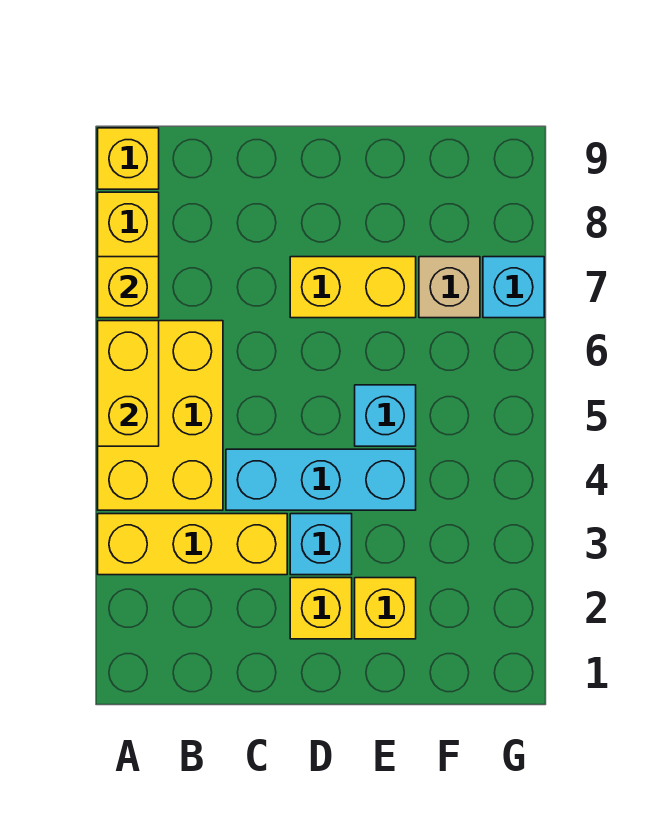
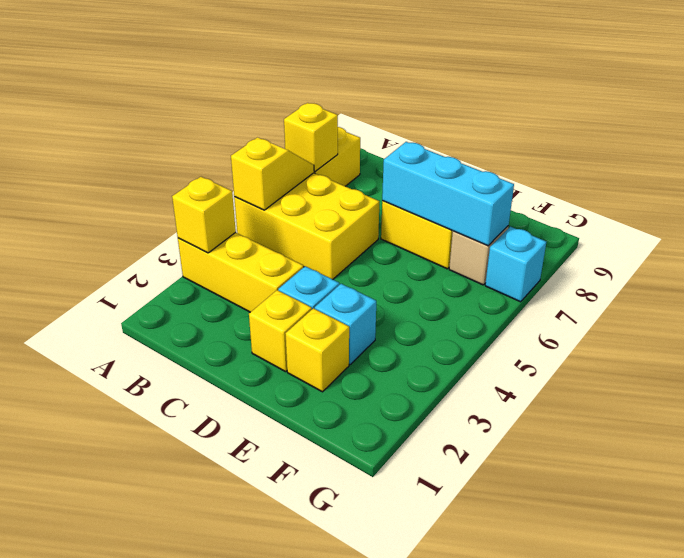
yellow 2x3 brick [98,321,223,510] -> yellow 2x3 brick turned to [234,173,380,279]
yellow 1x2 brick [98,321,159,446] -> yellow 1x2 slope [231,138,314,210]
yellow 1x1 brick [98,128,159,189] -> yellow 1x1 brick moved to [172,177,236,253]
cyan 1x3 brick [226,449,416,510] -> cyan 1x3 brick moved to [382,142,514,246]
cyan 1x1 brick [355,385,416,446] -> cyan 1x1 brick moved to [315,284,376,364]

